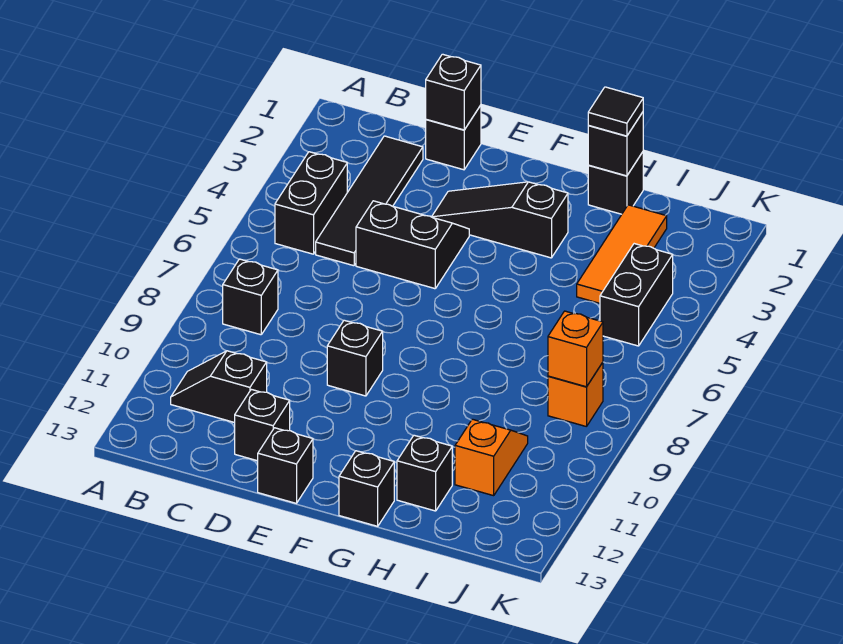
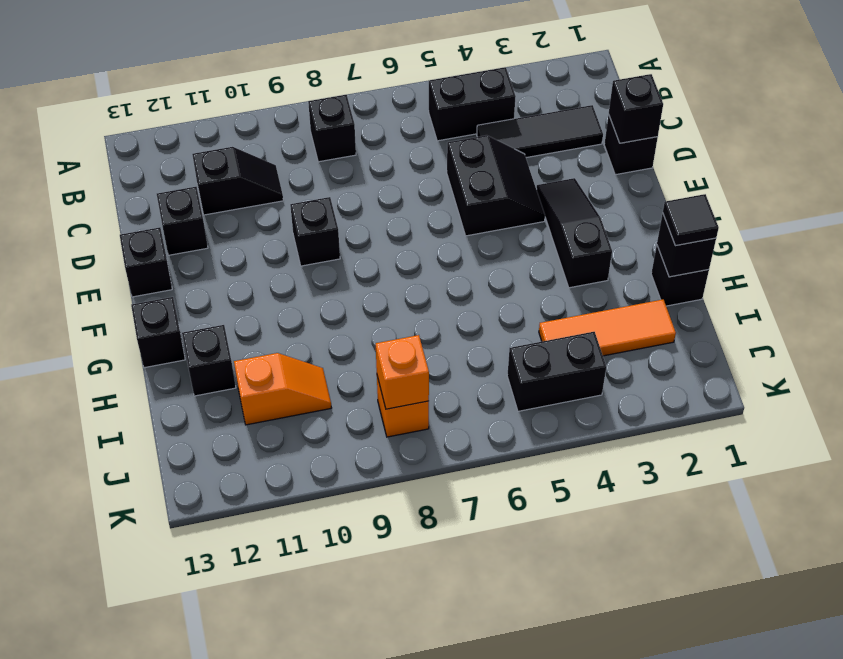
black 1x2 slope [171,351,267,423] -> black 1x2 slope turned to [192,147,283,215]
black 1x4 tile [316,136,423,266] -> black 1x3 tile [477,105,603,158]

